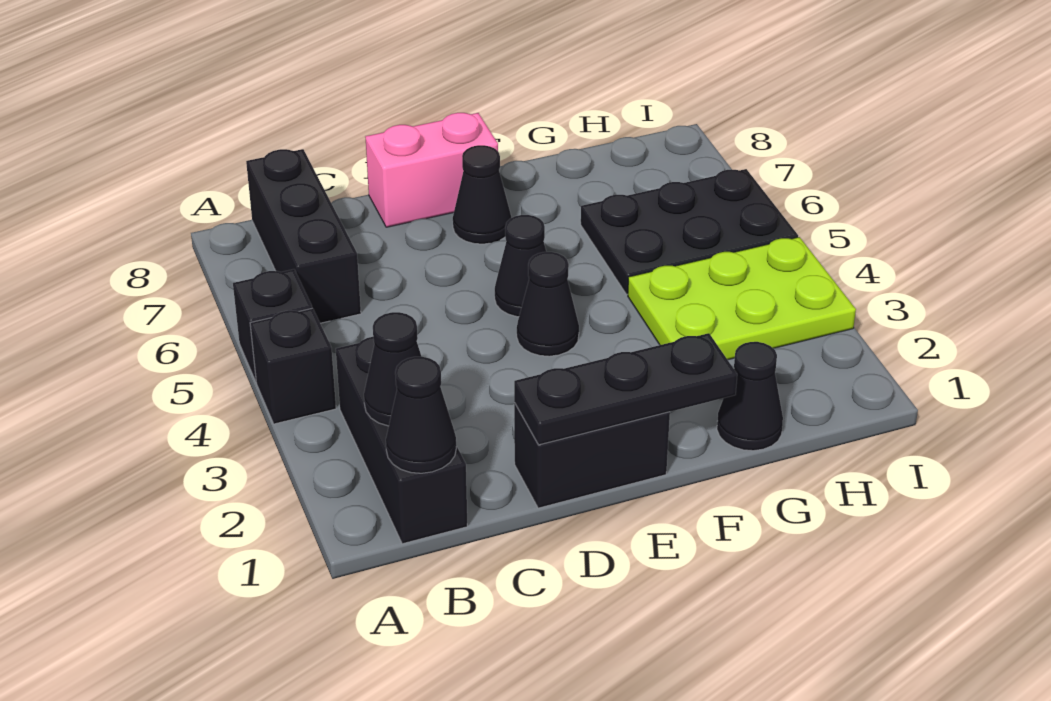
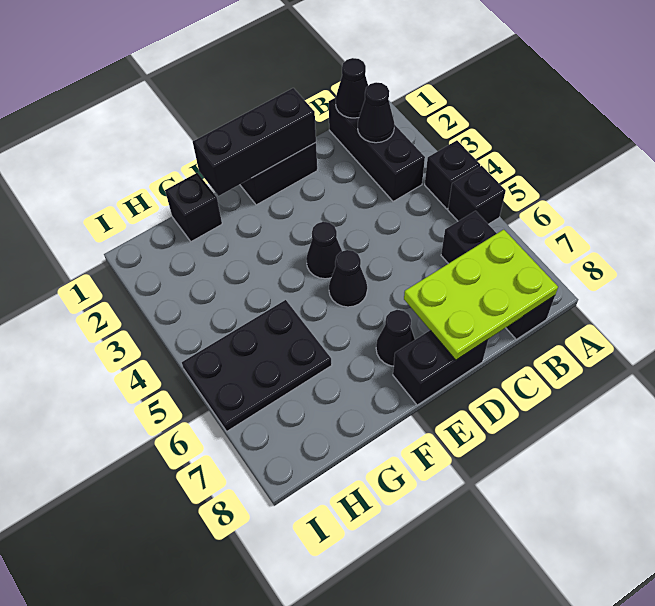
black 1x3 plate [514,333,737,445] -> black 1x3 brick [193,88,316,196]
pink 1x2 brick [365,113,498,227] -> black 1x2 brick [393,331,488,405]
black 1x1 cone [717,342,783,451] -> black 1x1 brick [165,173,222,242]
lime 2x3 plate [628,237,856,360] -> lime 2x3 plate moved to [404,229,558,360]

